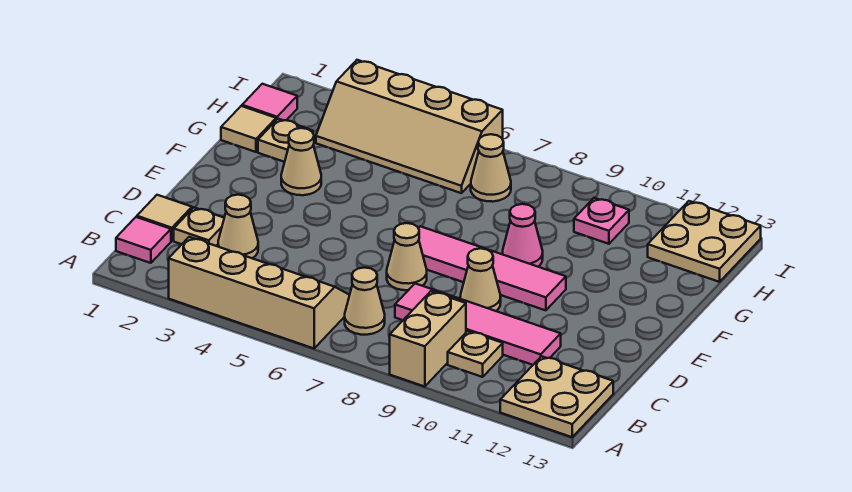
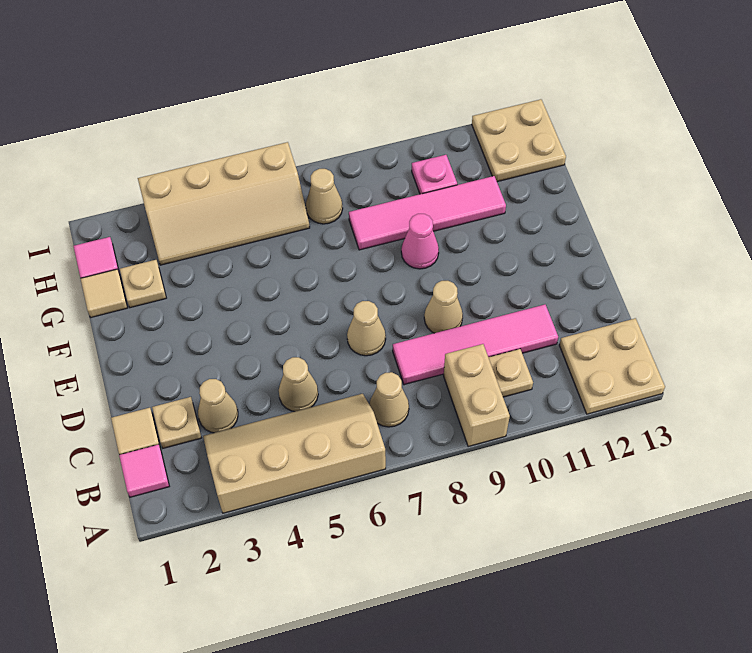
pink 1x4 tile [418,226,566,310] -> pink 1x4 tile moved to [349,176,506,250]
tan 1x1 cone [281,128,321,195] -> tan 1x1 cone moved to [279,357,318,411]

